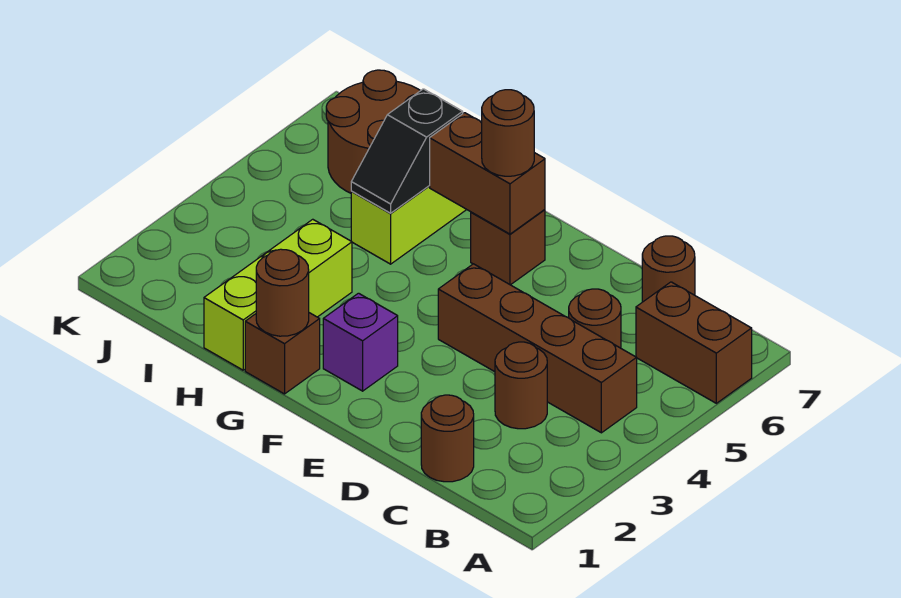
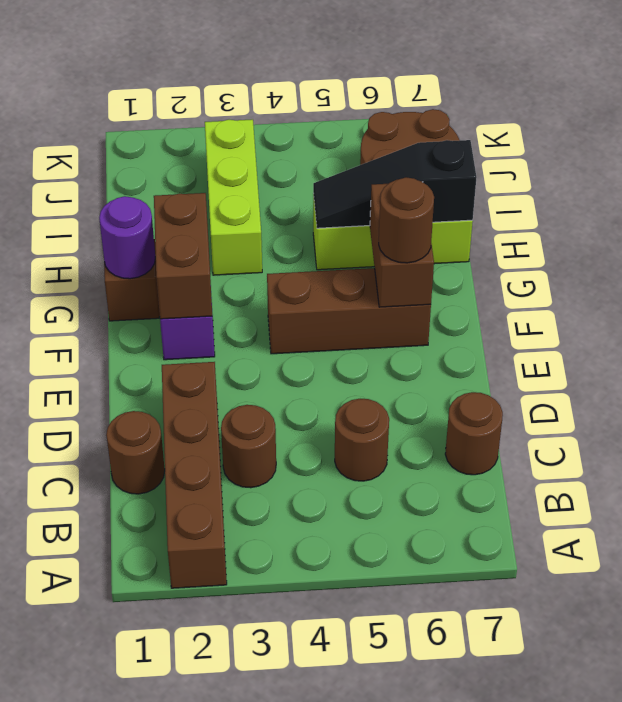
brown 1x2 brick [636,282,752,403] -> brown 1x2 brick moved to [154,193,212,319]
brown 1x4 brick [438,264,637,433] -> brown 1x4 brick moved to [162,362,227,588]
brown 1x1 brick [471,210,545,285] -> brown 1x3 brick [267,268,431,354]
brown 1x1 round brick [256,249,309,336] -> purple 1x1 round brick [99,196,155,279]
lime 1x3 brick [204,219,352,370] -> lime 1x3 brick turned to [205,119,262,275]
black 1x2 slope [351,89,463,213] -> black 1x3 slope [313,140,477,228]

